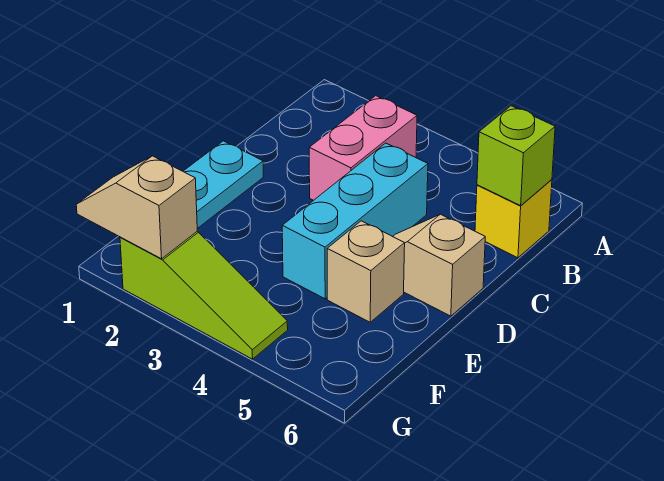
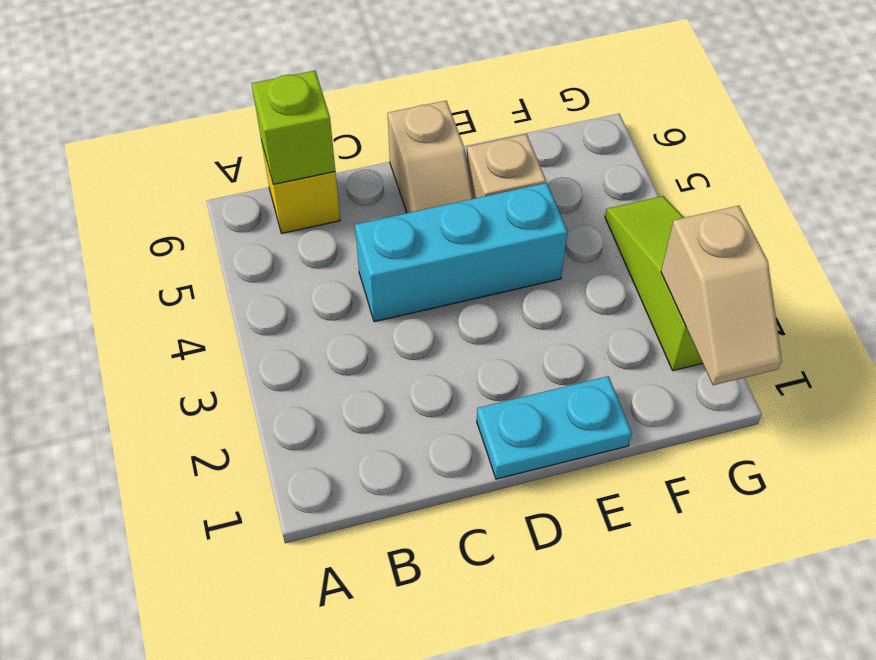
pink 1x2 brick [309,96,417,200] -> none

